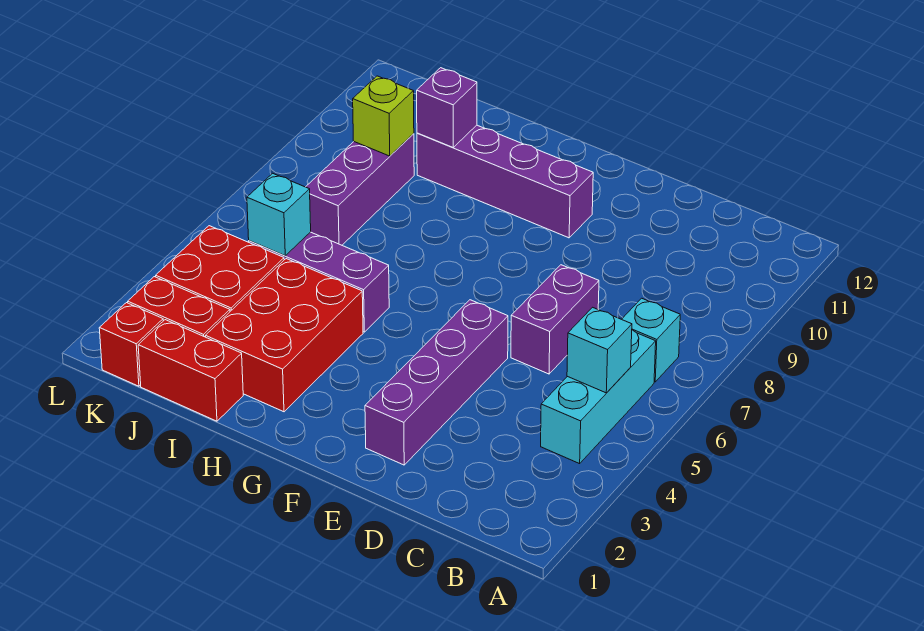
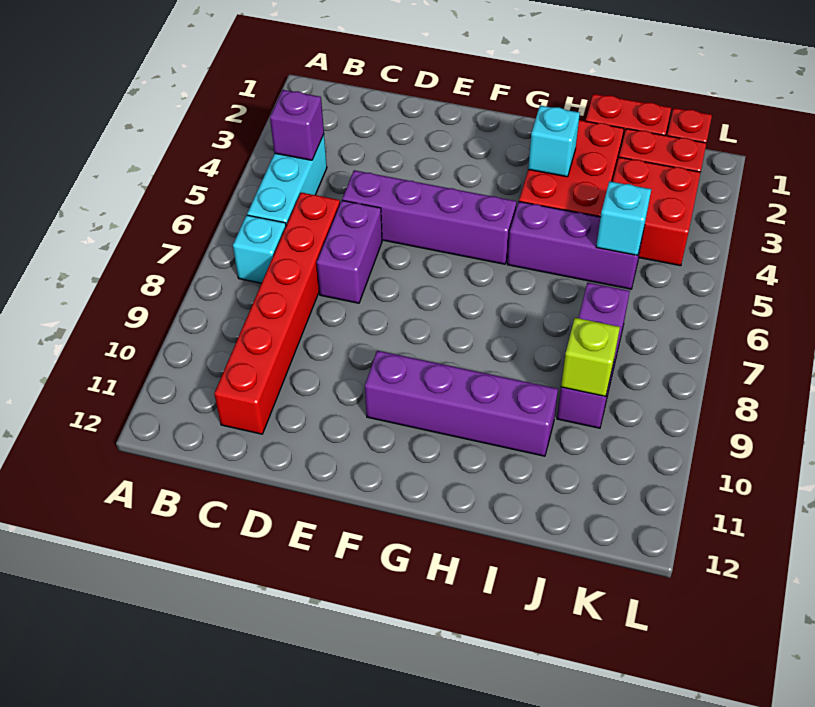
cyan 1x1 brick [567,307,632,393] -> cyan 1x1 brick moved to [528,105,580,177]
none -> red 1x6 brick [214,193,340,434]
purple 1x4 brick [365,300,508,465] -> purple 1x4 brick turned to [342,170,517,264]
purple 1x1 brick [417,68,477,148] -> purple 1x1 brick moved to [270,90,324,160]

